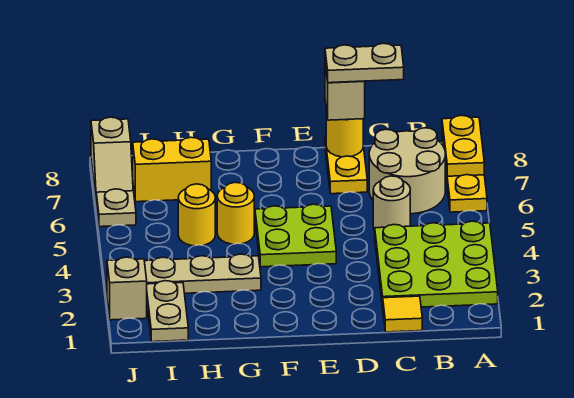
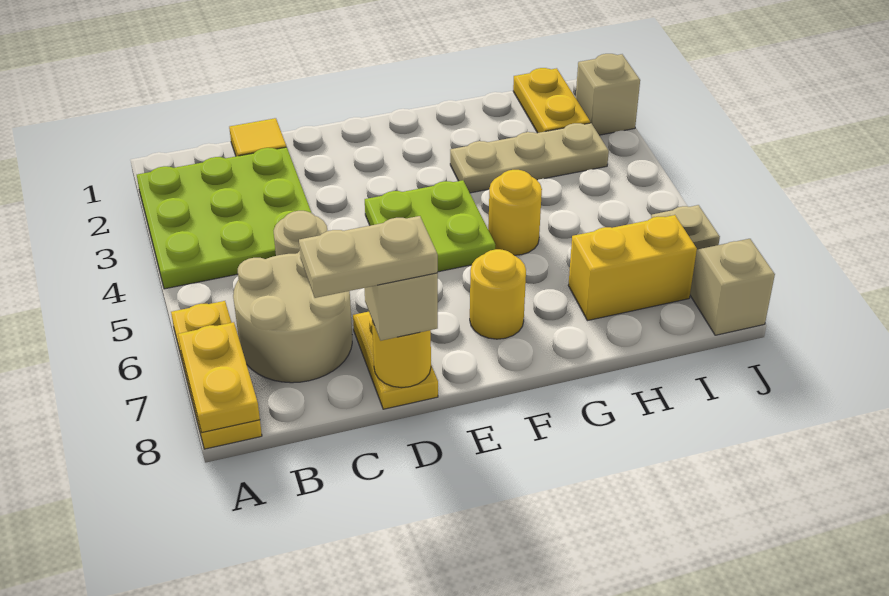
yellow 1x1 round brick [178,184,215,246] -> yellow 1x1 round brick moved to [470,249,526,339]
tan 1x2 plate [147,281,188,342] -> yellow 1x2 plate [513,68,590,133]

